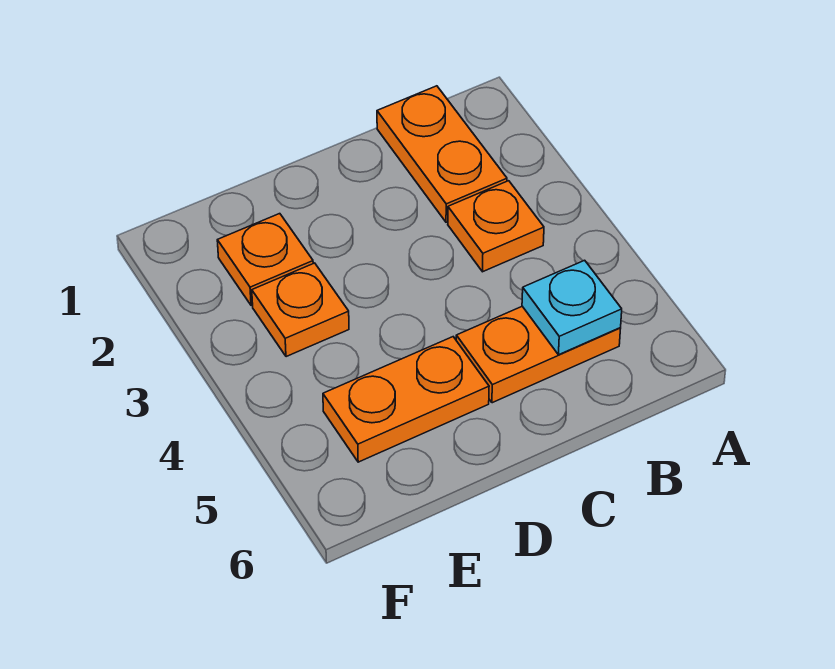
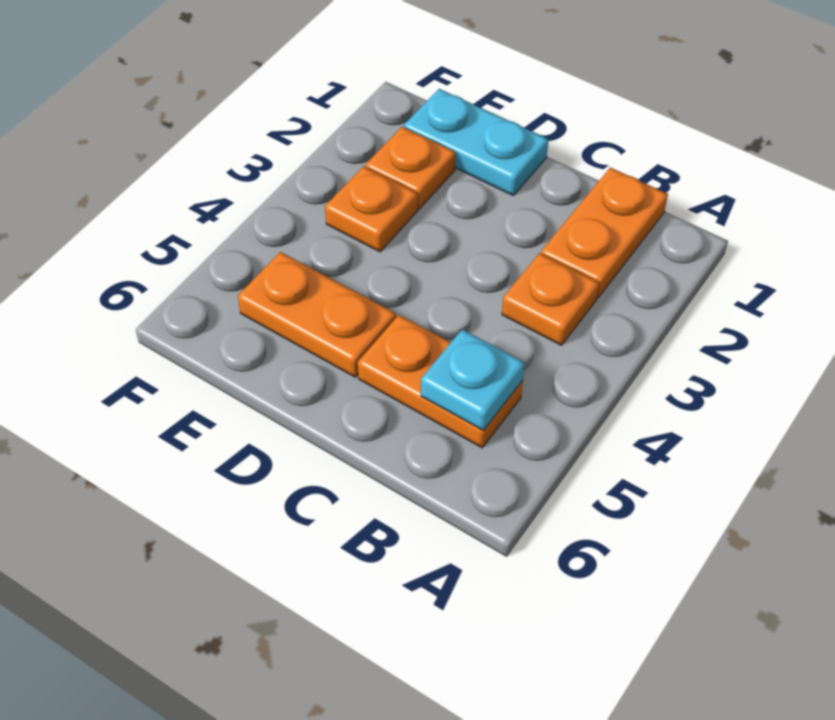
none -> cyan 1x2 plate [404,89,549,195]

